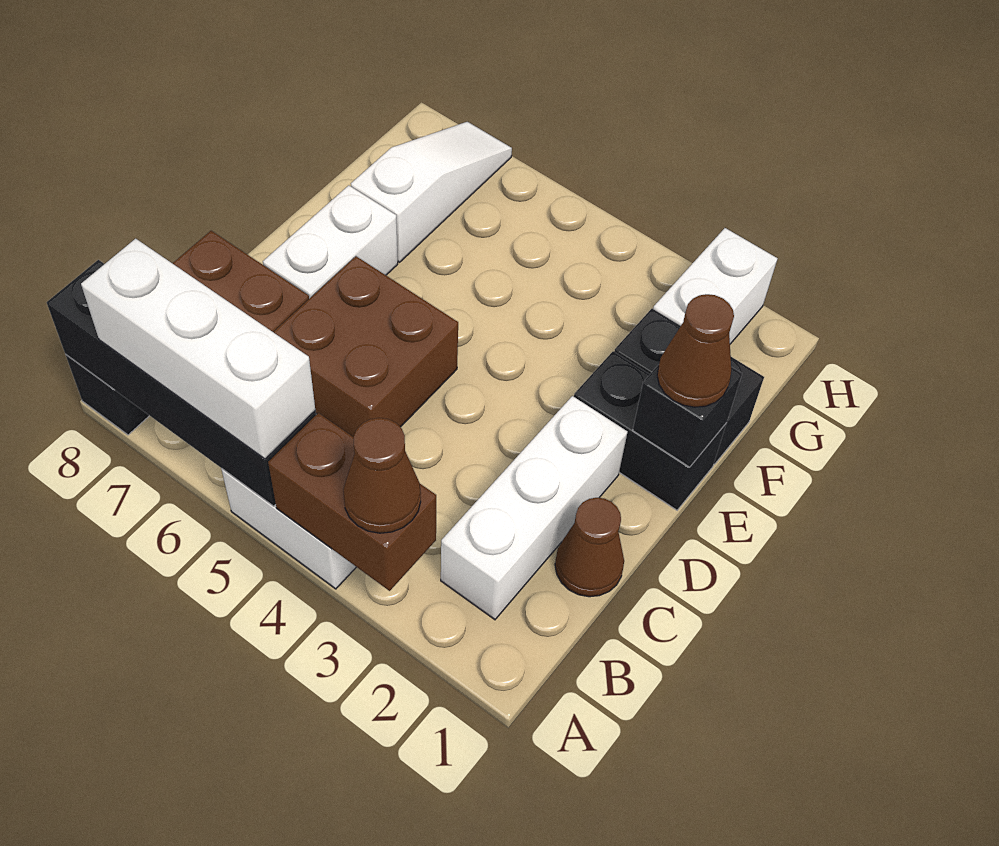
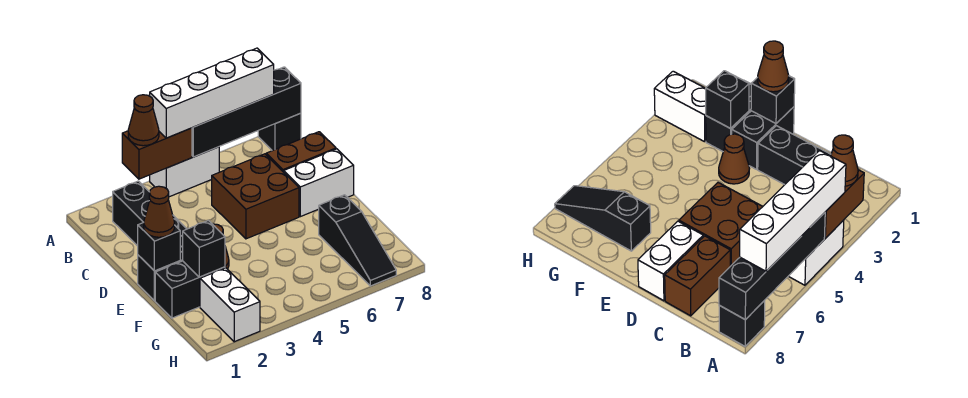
white 1x3 brick [81,239,315,459] -> white 1x4 brick [150,48,274,138]
white 1x3 brick [441,396,627,620] -> black 1x3 brick [113,181,186,246]
brown 1x1 cone [555,498,624,597] -> brown 1x1 cone moved to [719,134,749,184]
white 1x2 brick [263,185,398,299] -> white 1x2 brick turned to [284,149,354,217]
none -> black 1x1 brick [183,221,225,277]
white 1x3 slope [351,122,512,262] -> black 1x3 slope [319,195,396,286]

